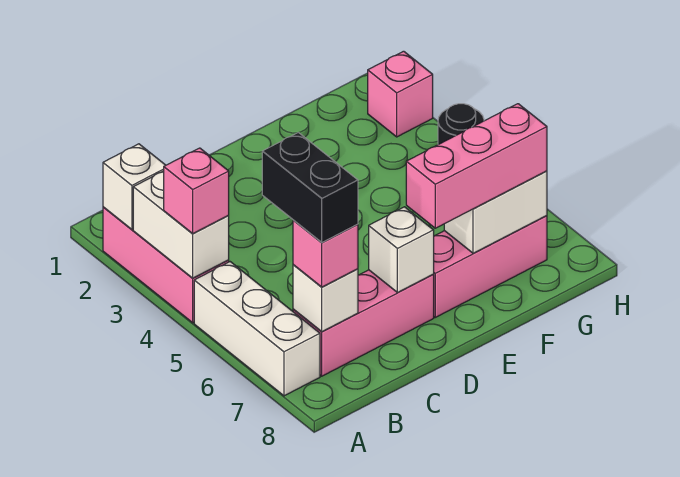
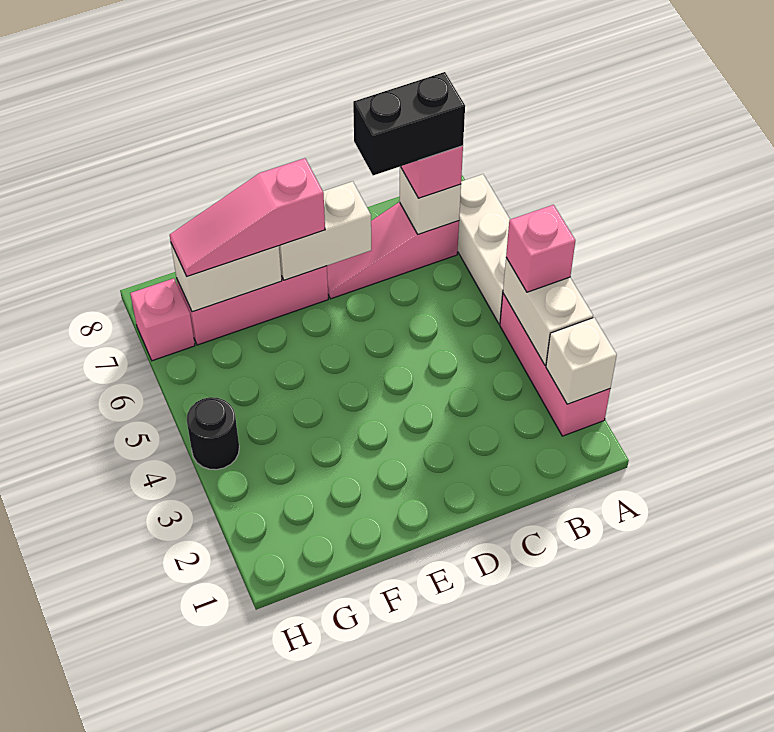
black 1x2 brick [262,132,358,242] -> black 1x2 brick turned to [353,72,465,175]
pink 1x3 brick [293,270,434,376] -> pink 1x3 slope [327,202,459,299]
white 1x1 brick [369,207,434,293] -> white 1x2 brick [279,181,371,280]
pink 1x3 brick [406,104,547,228] -> pink 1x3 slope [170,158,325,276]
pink 1x1 brick [368,51,433,137] -> pink 1x1 brick moved to [130,278,195,361]

